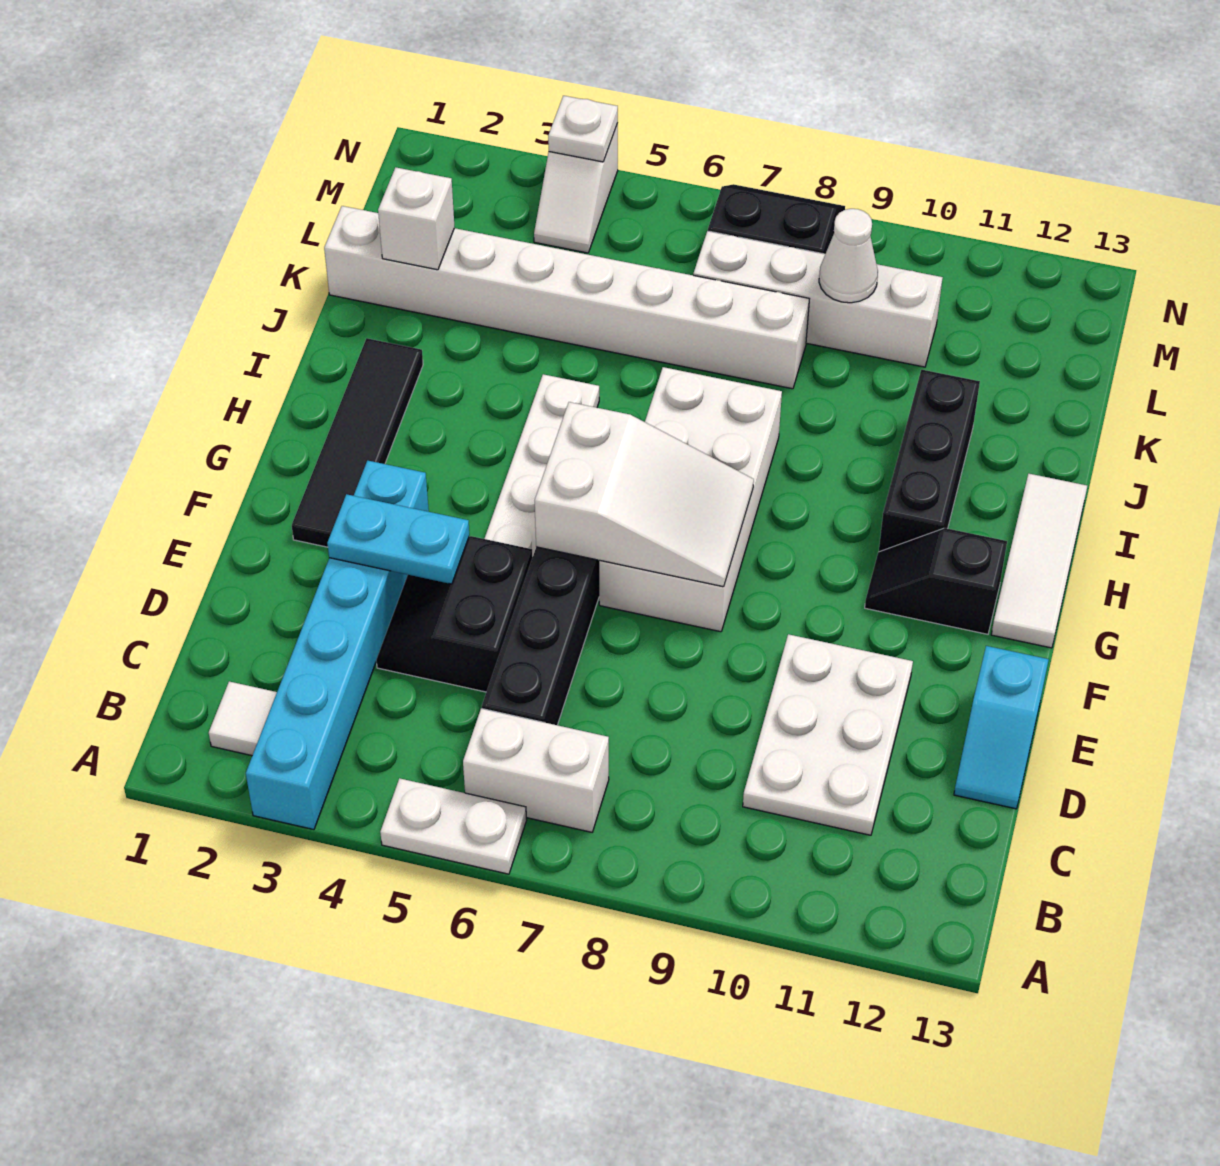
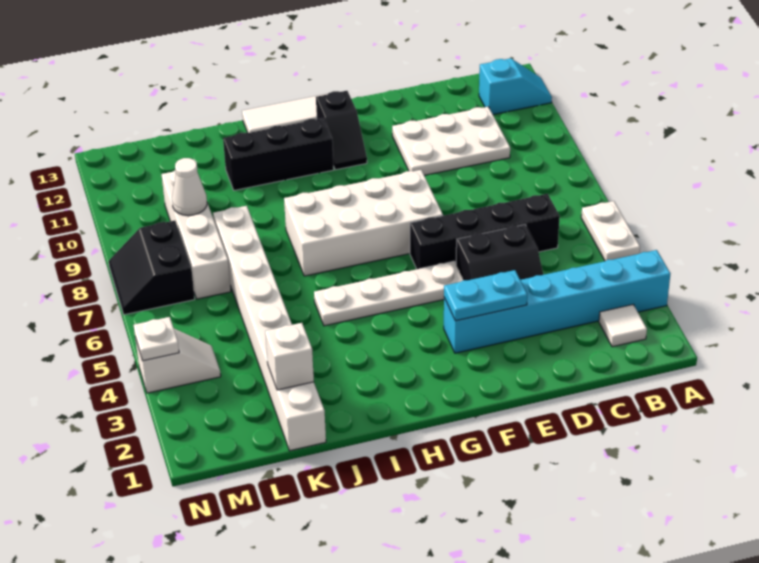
white 1x2 brick [463,709,609,832] -> none
cyan 1x2 slope [954,646,1049,809] -> cyan 1x2 slope moved to [479,58,552,115]
cyan 1x2 plate [327,494,469,584] -> cyan 1x2 plate turned to [444,270,527,321]
black 1x4 tile [292,338,423,547] -> none
white 2x3 slope [535,402,754,587] -> none

